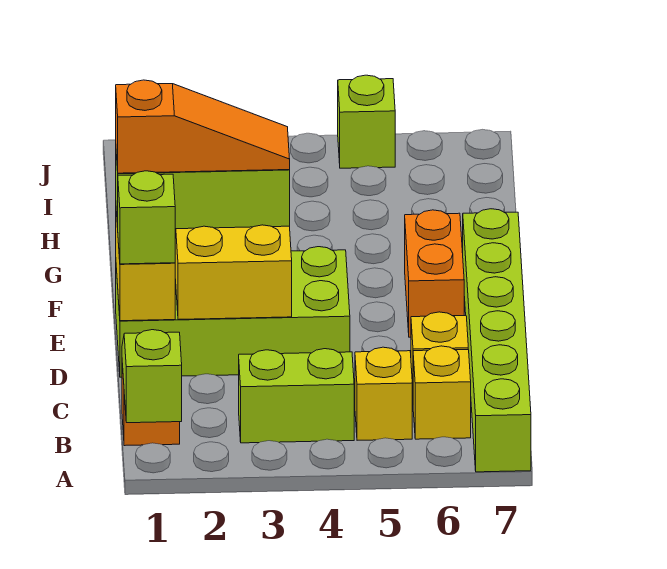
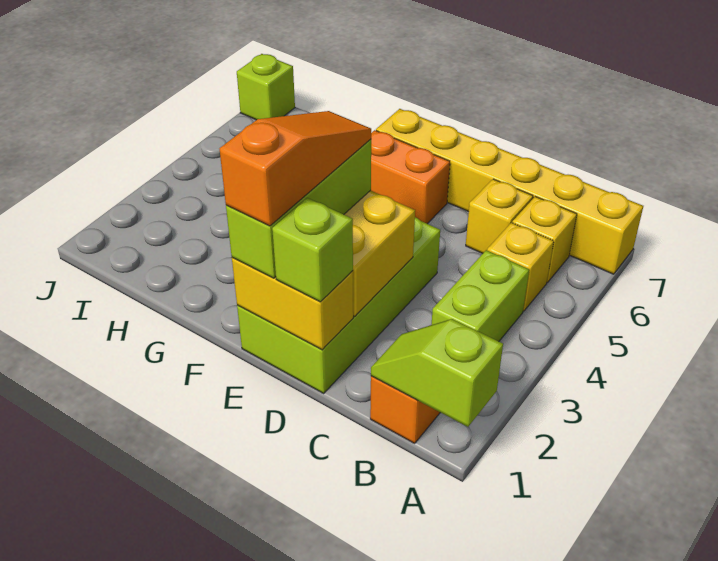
lime 1x6 brick [463,209,531,472] -> yellow 1x6 brick [376,109,643,274]
lime 1x1 brick [338,75,395,168] -> lime 1x1 brick moved to [237,54,295,120]

